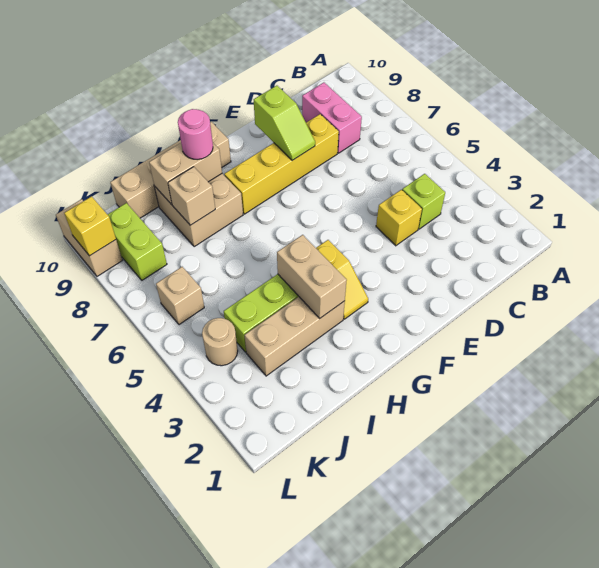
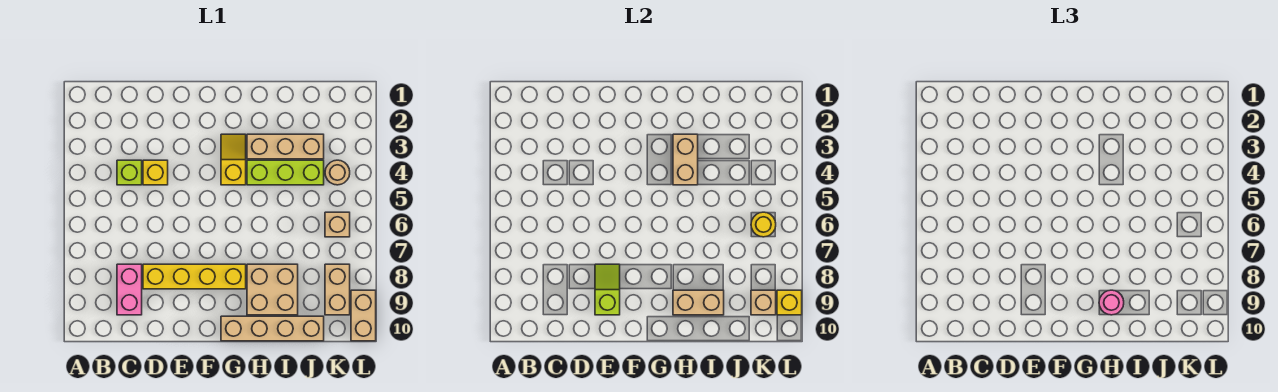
tan 1x1 brick [168,167,215,225] -> tan 1x1 brick moved to [751,290,776,315]
none -> yellow 1x1 round brick [751,212,776,237]
lime 1x2 brick [107,203,167,280] -> tan 1x2 brick [325,264,350,315]

